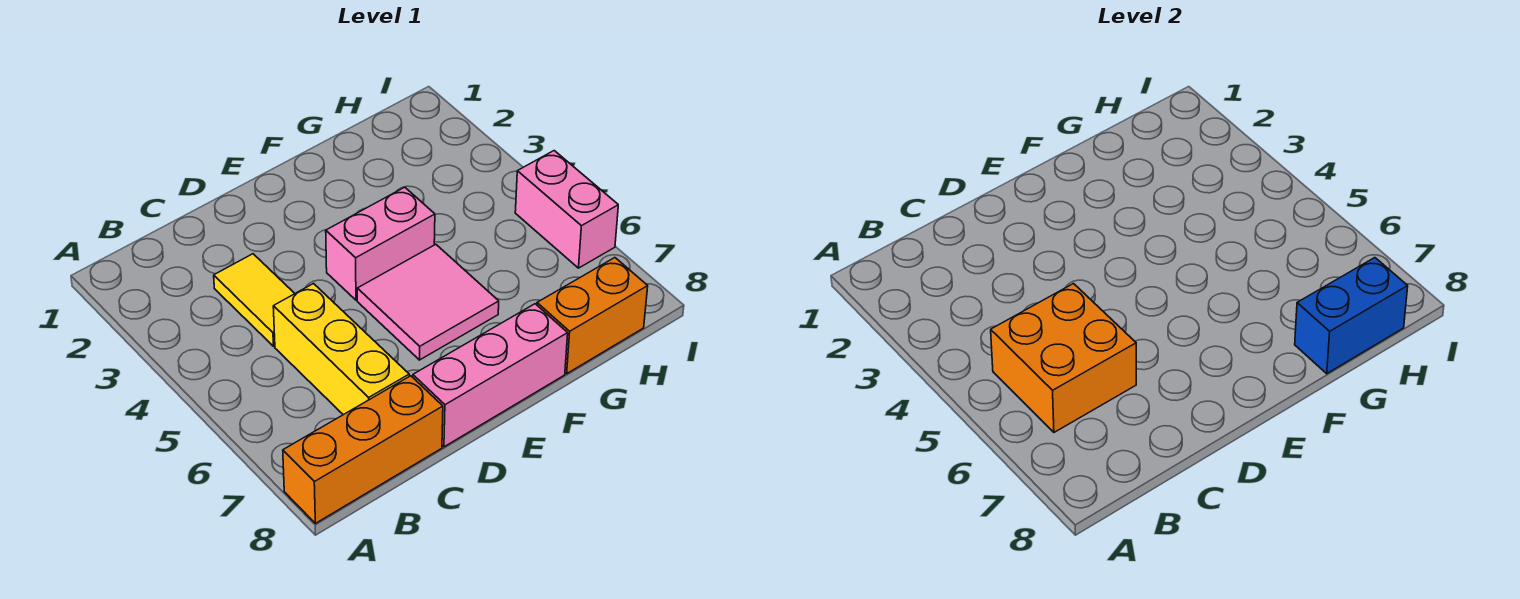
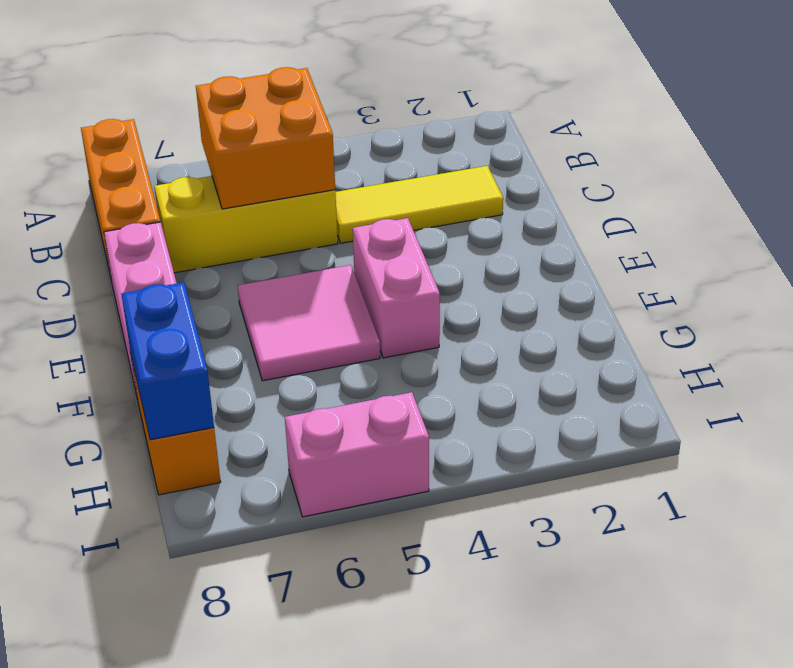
yellow 1x2 tile [214,254,295,346] -> yellow 1x3 tile [335,166,503,243]

